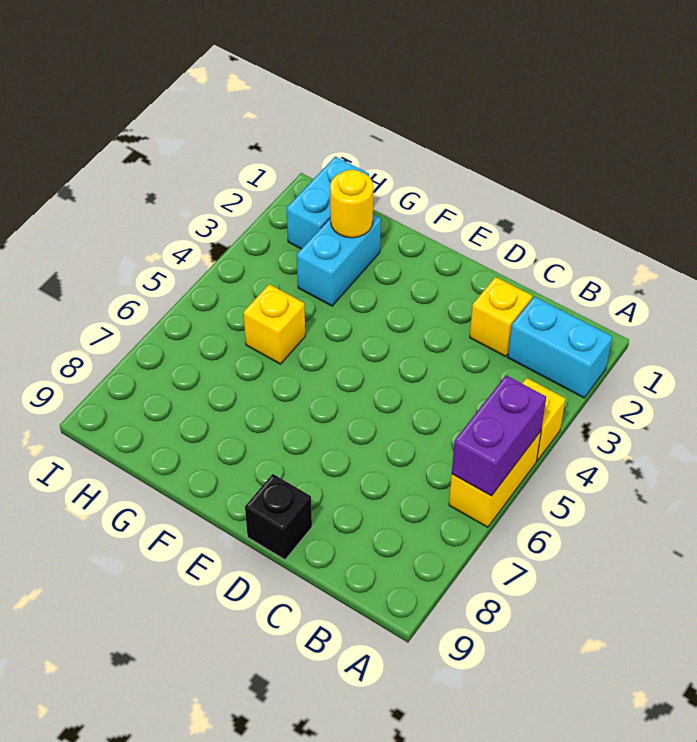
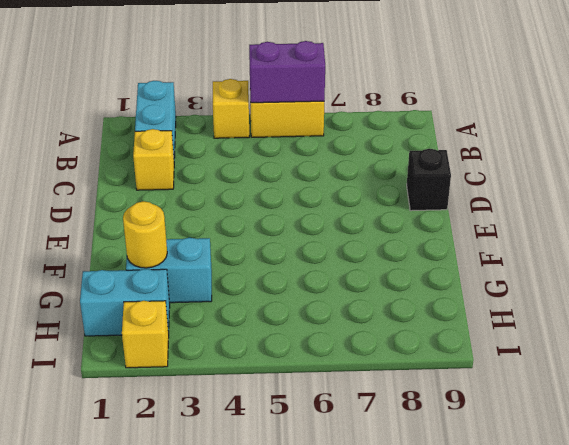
yellow 1x1 brick [243,284,305,364] -> yellow 1x1 brick moved to [122,301,169,368]

